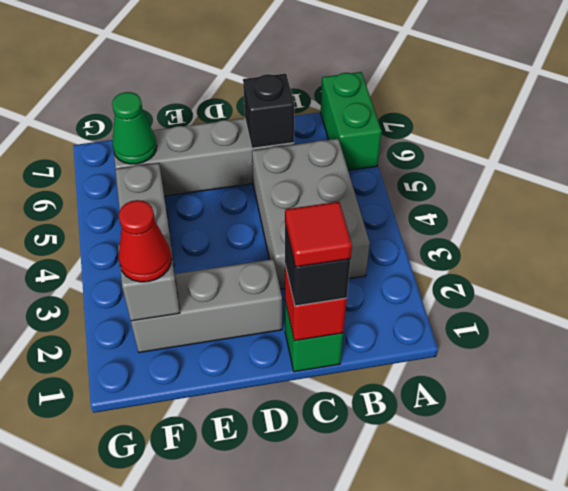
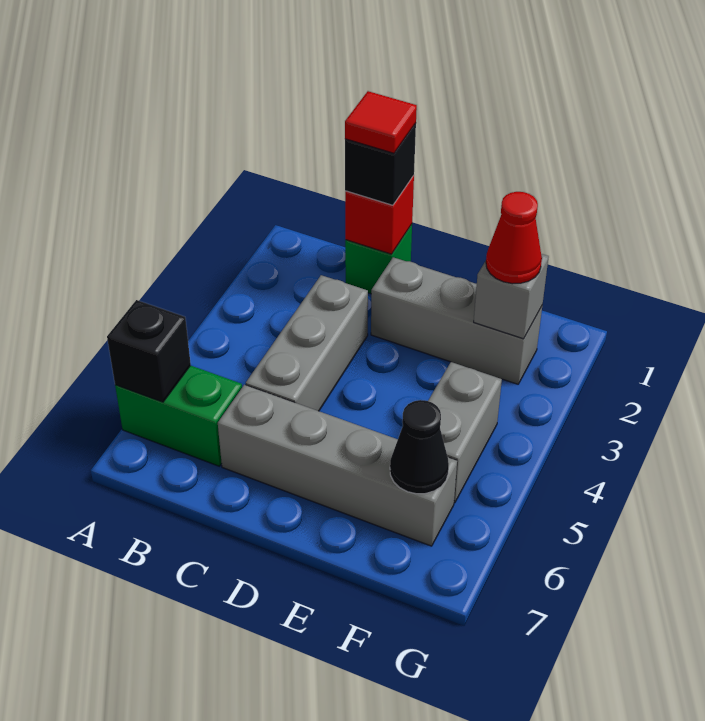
green 1x2 brick [321,72,382,170] -> green 1x2 brick turned to [115,366,242,466]
grey 2x3 brick [252,139,370,289] -> grey 1x3 brick [246,275,368,411]
black 1x1 brick [243,74,295,148] -> black 1x1 brick moved to [107,300,191,402]
green 1x1 cone [112,92,157,164] -> black 1x1 cone [390,400,449,494]

